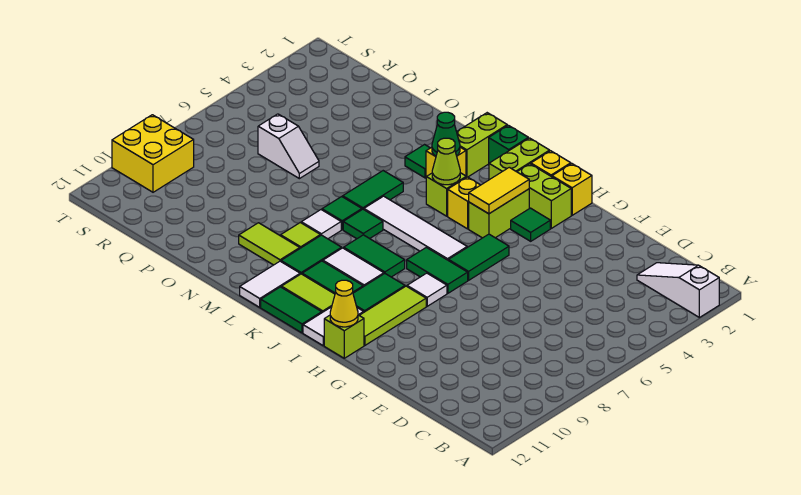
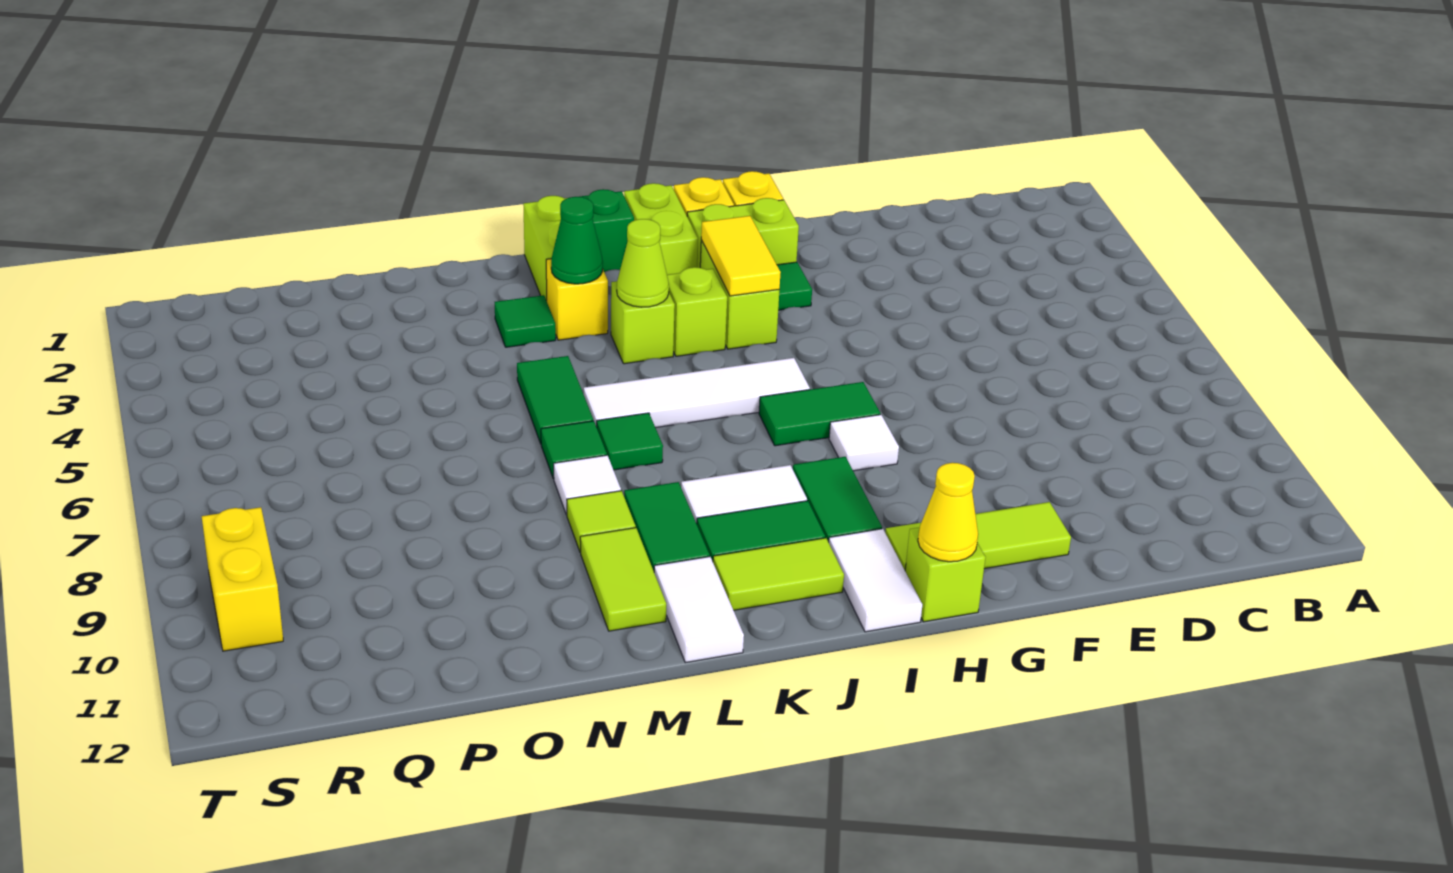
white 1x3 slope [637,263,719,317] -> none
green 1x2 tile [448,234,509,280] -> none
lime 1x3 tile [359,286,426,345] -> lime 1x3 tile turned to [885,502,1071,570]
yellow 1x1 brick [448,177,480,229] -> lime 1x1 brick [667,267,727,356]
green 1x2 tile [344,235,405,277] -> none
green 1x2 tile [261,287,322,333] -> none
lime 1x2 tile [239,223,300,265] -> lime 1x2 tile turned to [580,528,666,631]
white 1x2 slope [258,114,319,179] -> none
yellow 2x2 brick [112,115,194,192] -> yellow 1x2 brick [202,507,283,651]

